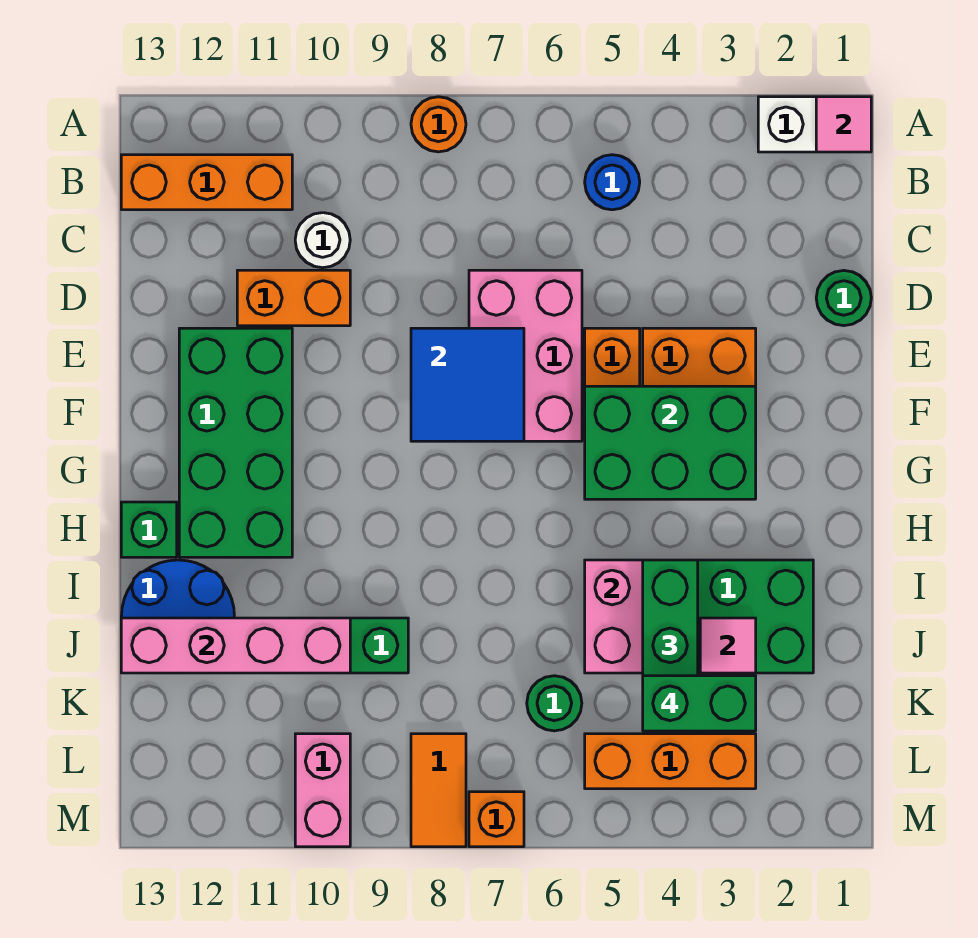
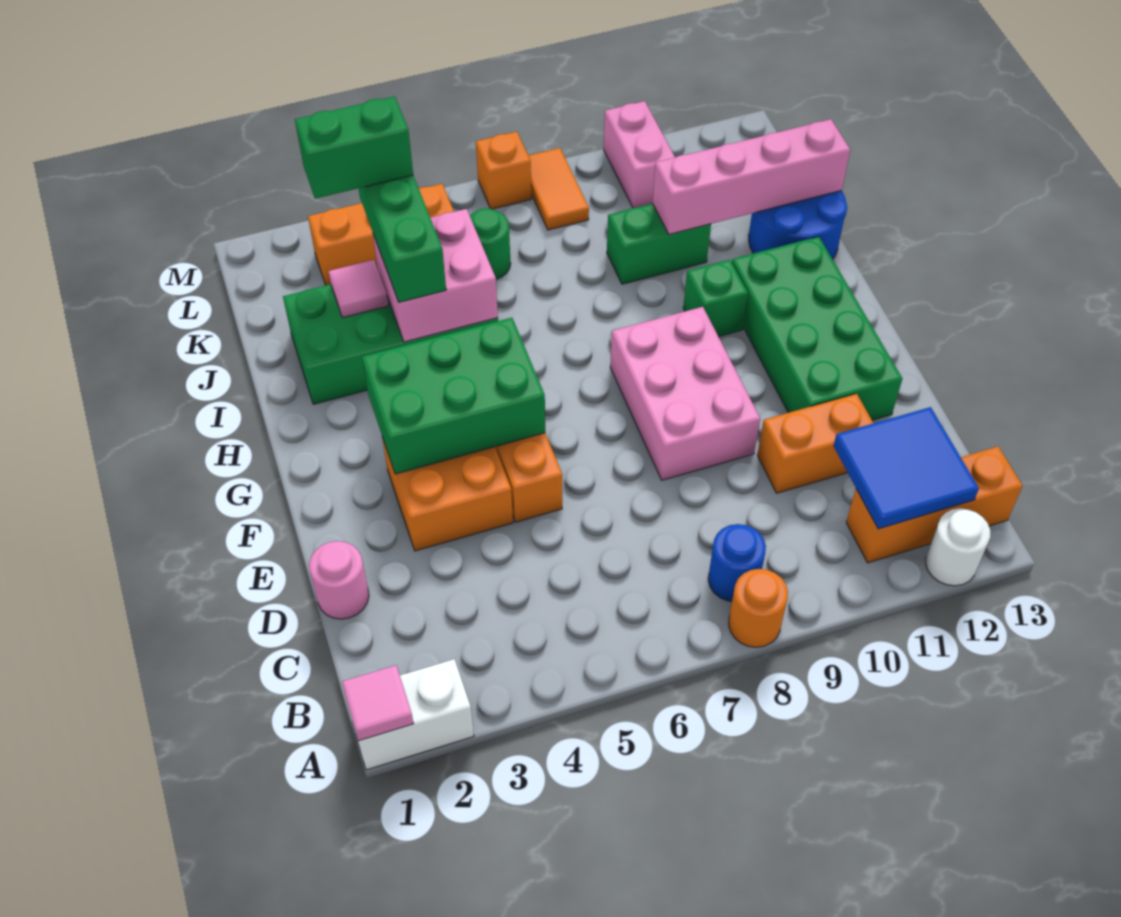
blue 1x1 round brick [585,155,640,210] -> blue 1x1 round brick moved to [708,524,766,601]
white 1x1 round brick [295,213,350,268] -> white 1x1 round brick moved to [926,508,990,586]
green 1x1 round brick [816,271,871,326] -> pink 1x1 round brick [309,541,369,619]
pink 2x3 brick [469,270,582,441] -> pink 2x3 brick moved to [610,307,760,480]
blue 2x2 tile [411,328,524,441] -> blue 2x2 tile moved to [834,407,979,529]
green 1x1 brick [121,502,177,557] -> green 1x1 brick moved to [683,260,748,337]

